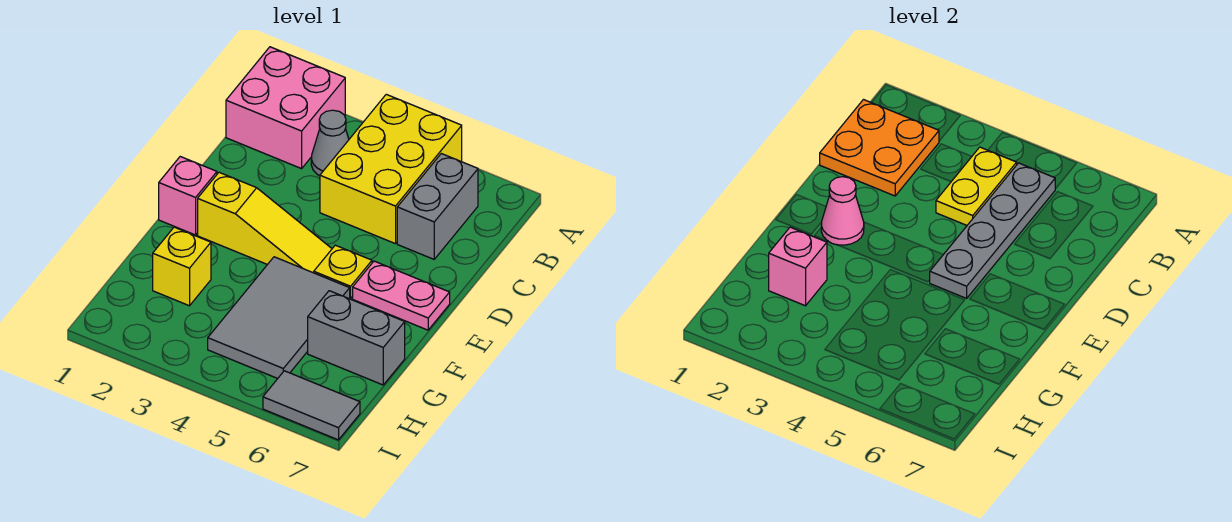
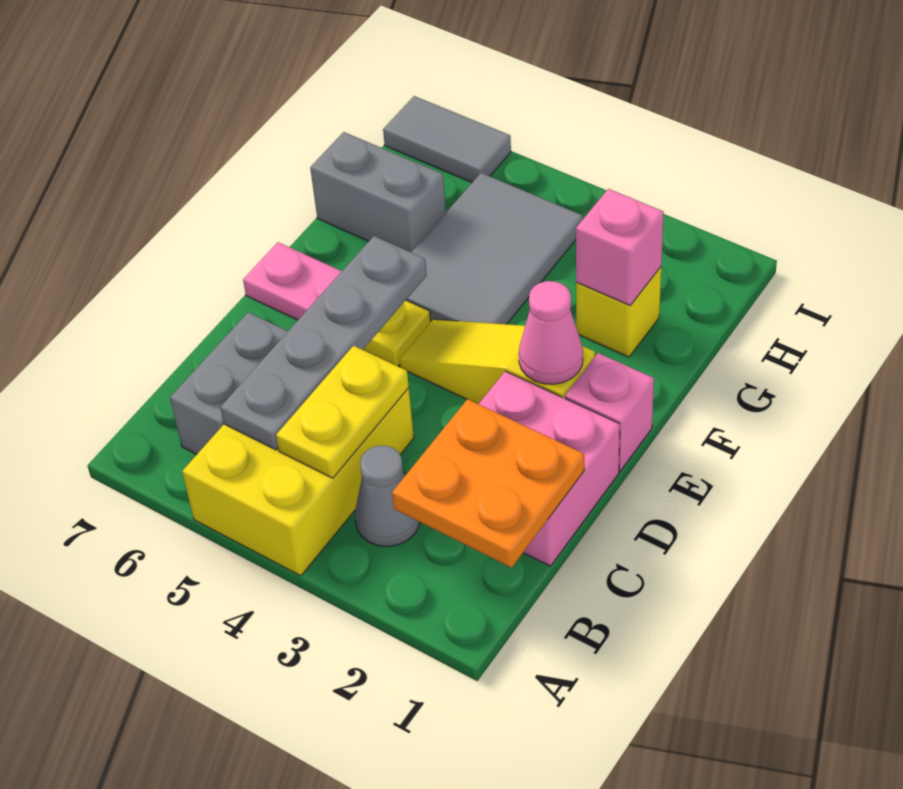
pink 2x2 brick [226,47,345,169] -> pink 2x2 brick moved to [479,371,620,566]

